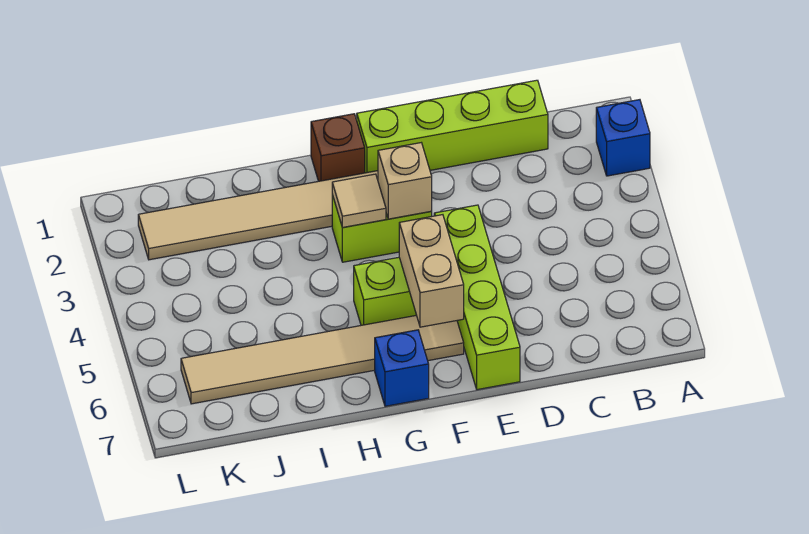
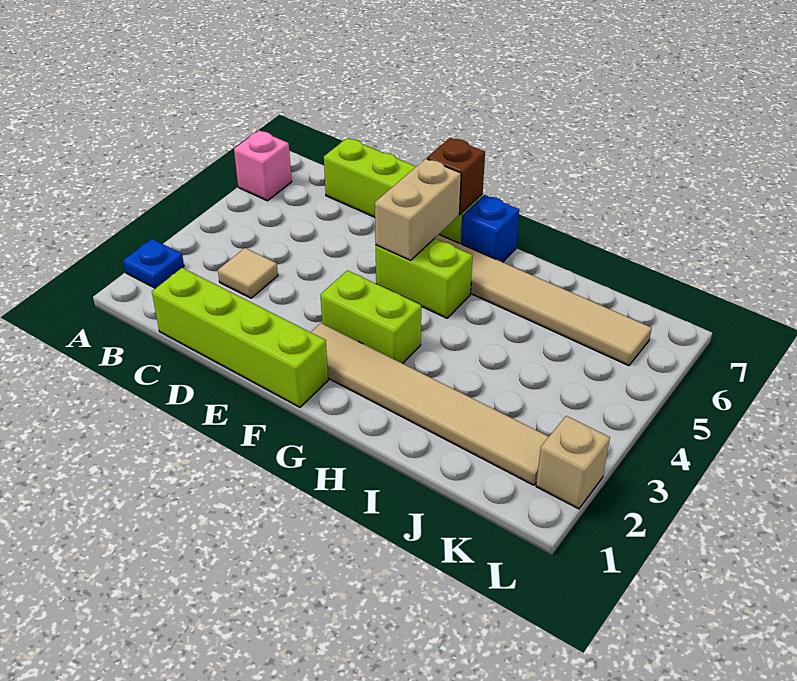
blue 1x1 brick [596,100,650,176] -> blue 1x1 plate [123,239,184,288]
none -> pink 1x1 brick [234,130,292,201]
lime 1x4 brick [434,205,520,390] -> lime 1x4 brick turned to [324,138,483,244]
tan 1x1 brick [378,143,432,219] -> tan 1x1 brick moved to [536,416,610,509]
brown 1x1 brick [311,114,365,181] -> brown 1x1 brick moved to [427,138,485,214]
tan 1x1 tile [332,174,386,227] -> tan 1x1 tile moved to [218,248,278,298]

